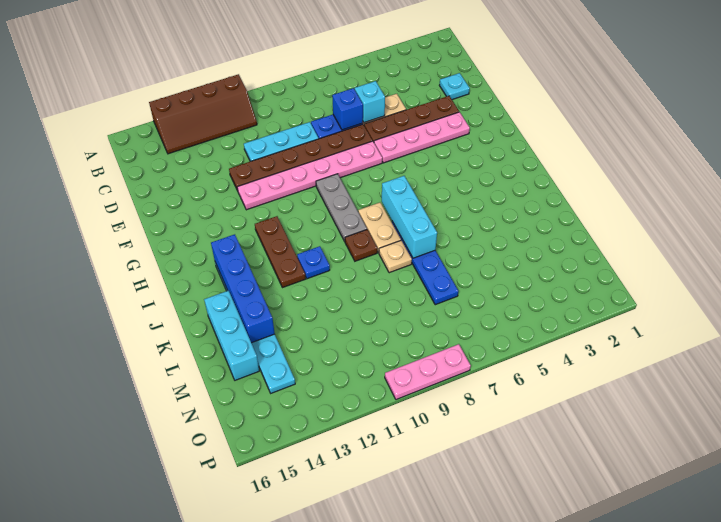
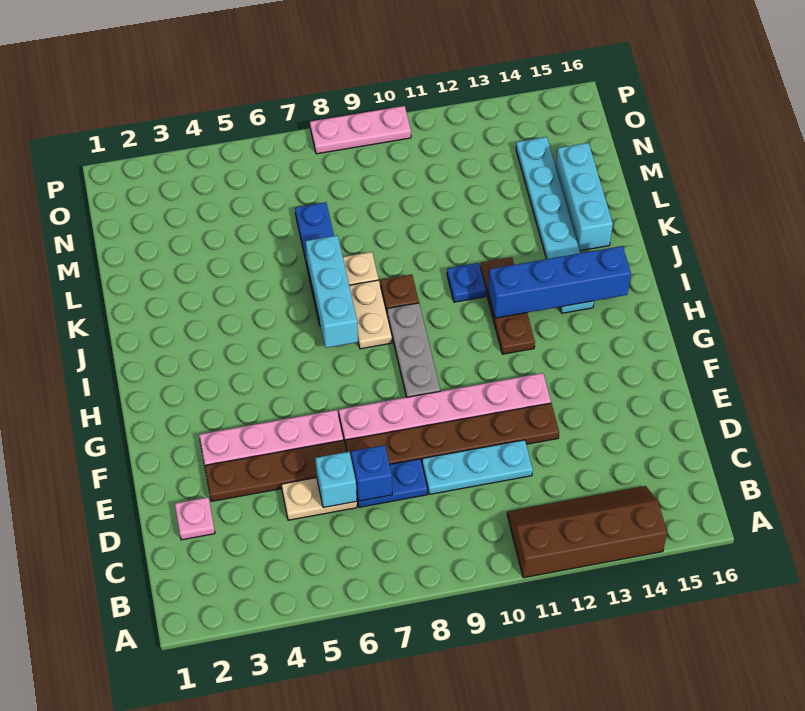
cyan 1x1 plate [439,73,470,100] -> pink 1x1 plate [175,497,215,540]
blue 1x4 brick [211,234,275,343] -> blue 1x4 brick turned to [488,246,631,318]

